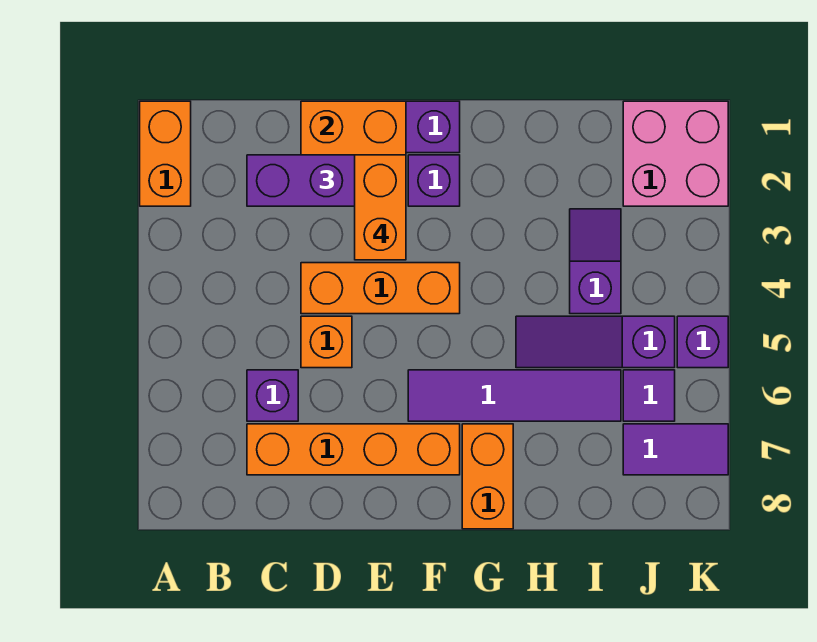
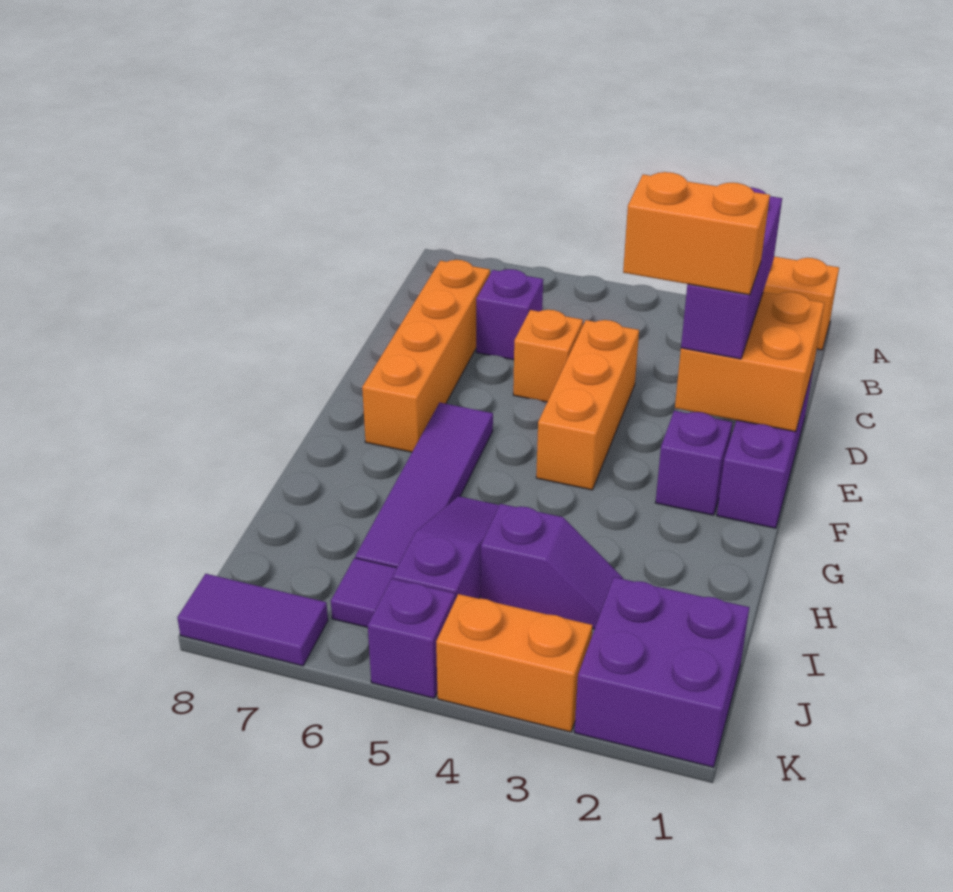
orange 1x2 brick [462,424,513,529] -> orange 1x2 brick moved to [436,594,592,732]
pink 2x2 brick [623,101,728,206] -> purple 2x2 brick [574,577,749,767]
purple 1x2 tile [623,424,728,475] -> purple 1x2 tile turned to [177,574,328,666]

